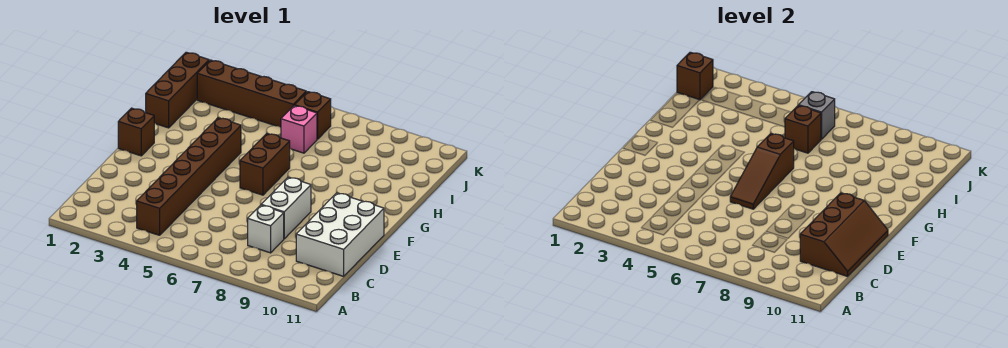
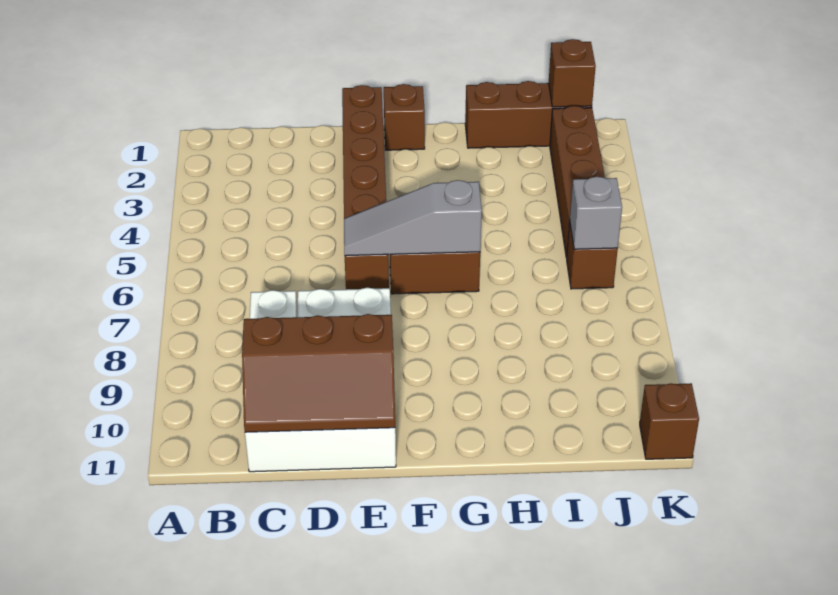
brown 1x6 brick [137,118,241,235] -> brown 1x6 brick turned to [342,85,389,290]
brown 1x3 slope [730,134,794,209] -> grey 1x3 slope [344,180,482,256]
pink 1x1 brick [281,105,317,153] -> none
brown 1x1 brick [785,105,821,153] -> brown 1x1 brick moved to [640,383,699,459]

